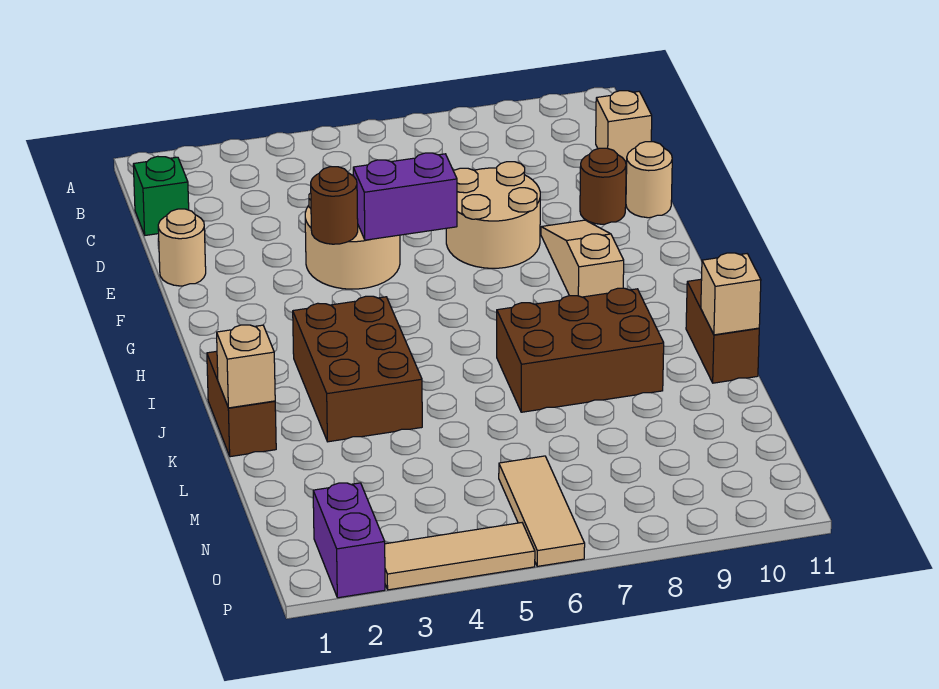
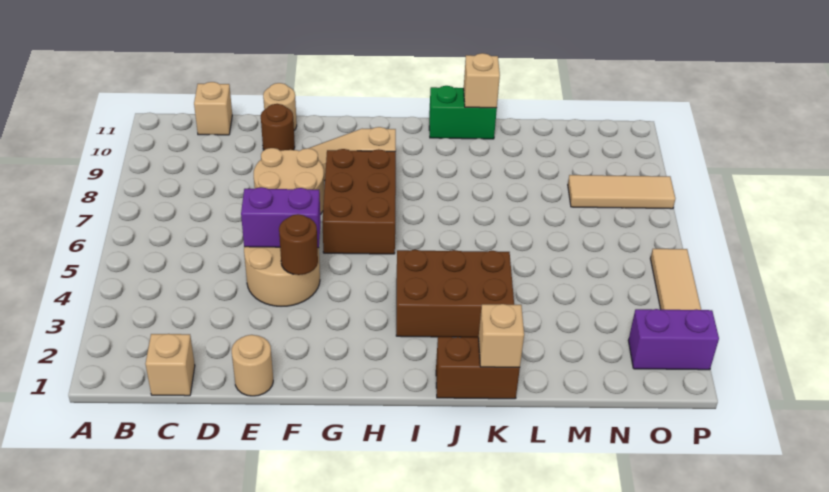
green 1x1 brick [133,156,189,235] -> tan 1x1 brick [145,334,195,396]
purple 1x2 brick [353,153,457,240] -> purple 1x2 brick turned to [241,187,321,248]
brown 2x3 brick [497,288,664,412] -> brown 2x3 brick moved to [322,149,396,254]
brown 1x2 brick [686,279,759,383] -> green 1x2 brick [429,86,497,139]
tan 1x3 tile [499,456,585,566] -> tan 1x3 tile moved to [568,175,675,209]

